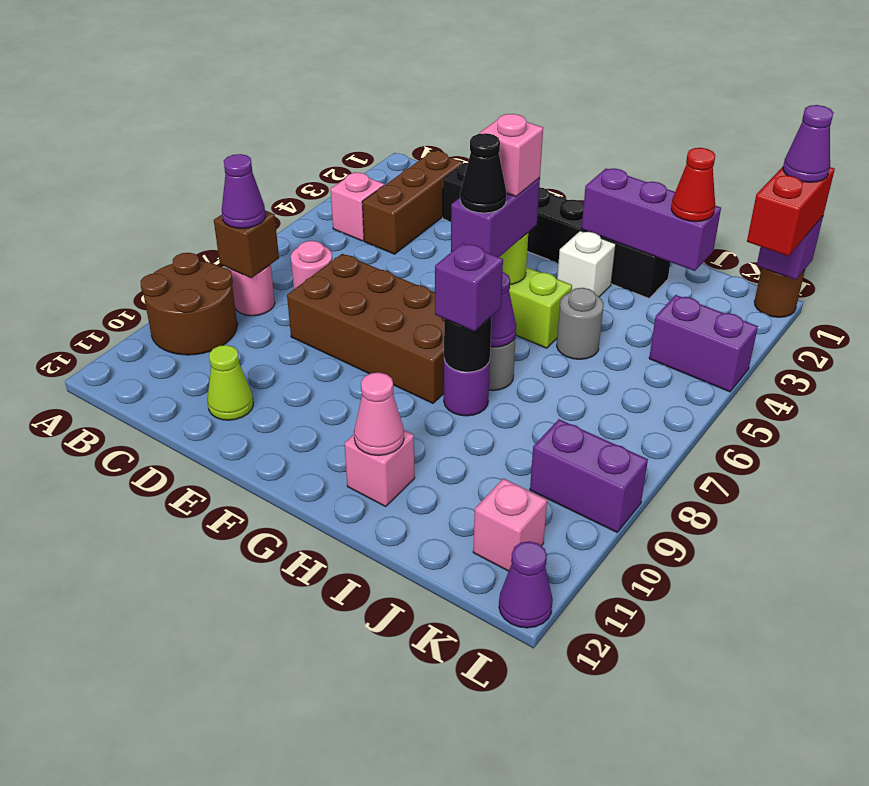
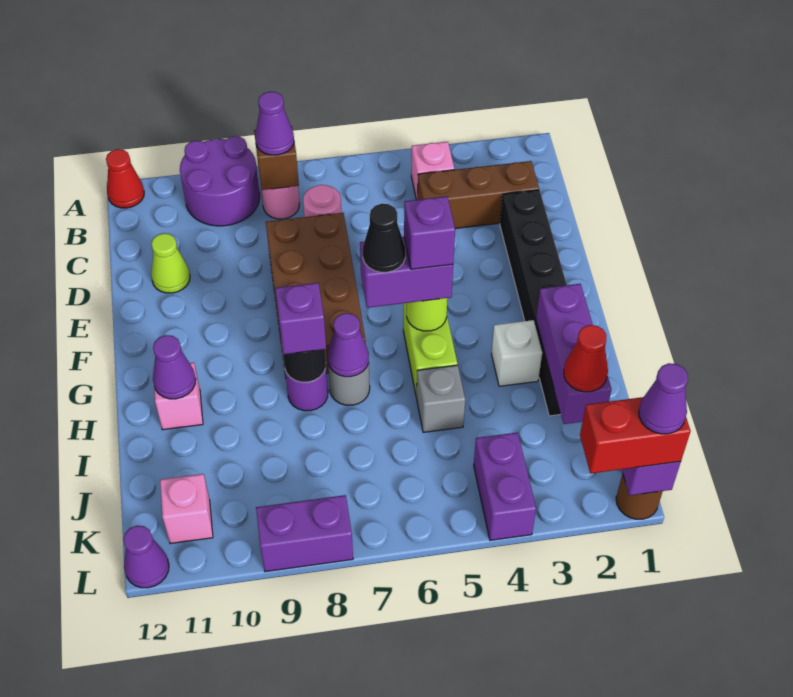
brown 2x2 round brick [141,253,237,355] -> purple 2x2 round brick [180,136,260,226]
none -> red 1x1 cone [106,149,144,208]
pink 1x1 brick [480,114,543,196] -> purple 1x1 brick [404,196,455,269]
pink 1x1 cone [354,372,404,456] -> purple 1x1 cone [153,335,196,399]
grey 1x1 round brick [557,288,604,359] -> grey 1x1 brick [417,365,465,432]
purple 1x2 brick [530,419,648,532] -> purple 1x2 brick turned to [256,495,353,572]

